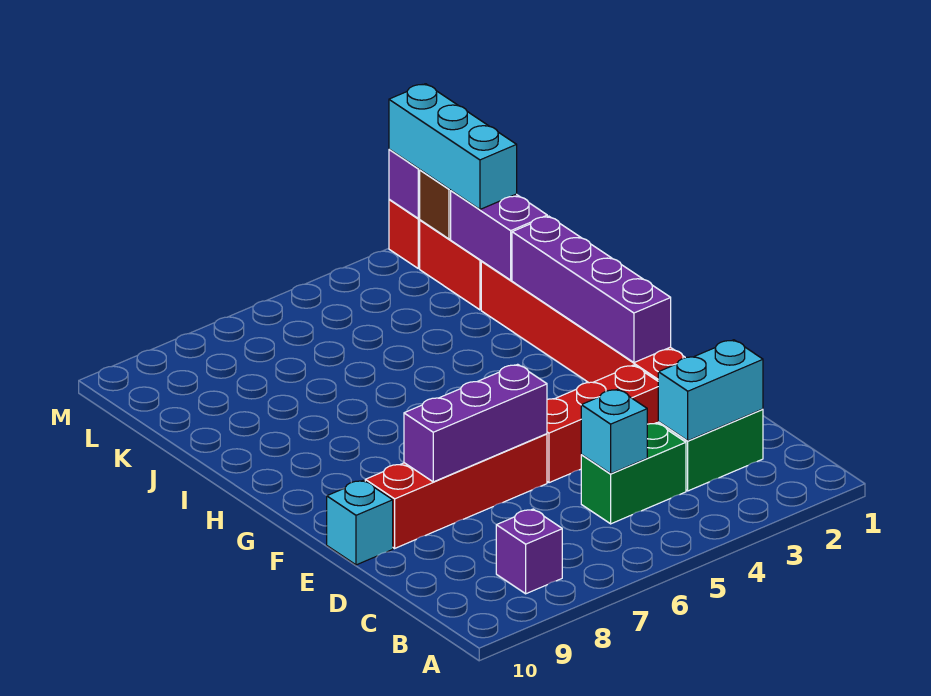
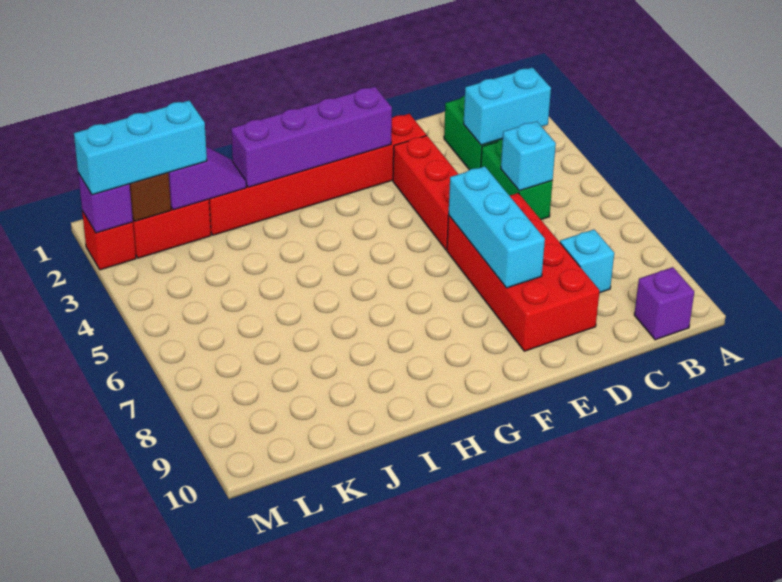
purple 1x1 brick [496,509,562,594] -> purple 1x1 brick moved to [634,267,694,340]
cyan 1x2 brick [658,340,763,441] -> cyan 1x2 brick turned to [464,67,551,145]
red 1x4 brick [365,434,547,548] -> red 2x4 brick [447,193,600,351]
purple 1x3 brick [404,364,547,482] -> cyan 1x3 brick [448,166,545,288]
cyan 1x1 brick [327,480,393,565] -> cyan 1x1 brick moved to [560,230,614,293]
purple 1x2 brick [451,191,547,280] -> purple 1x2 slope [168,146,246,210]

